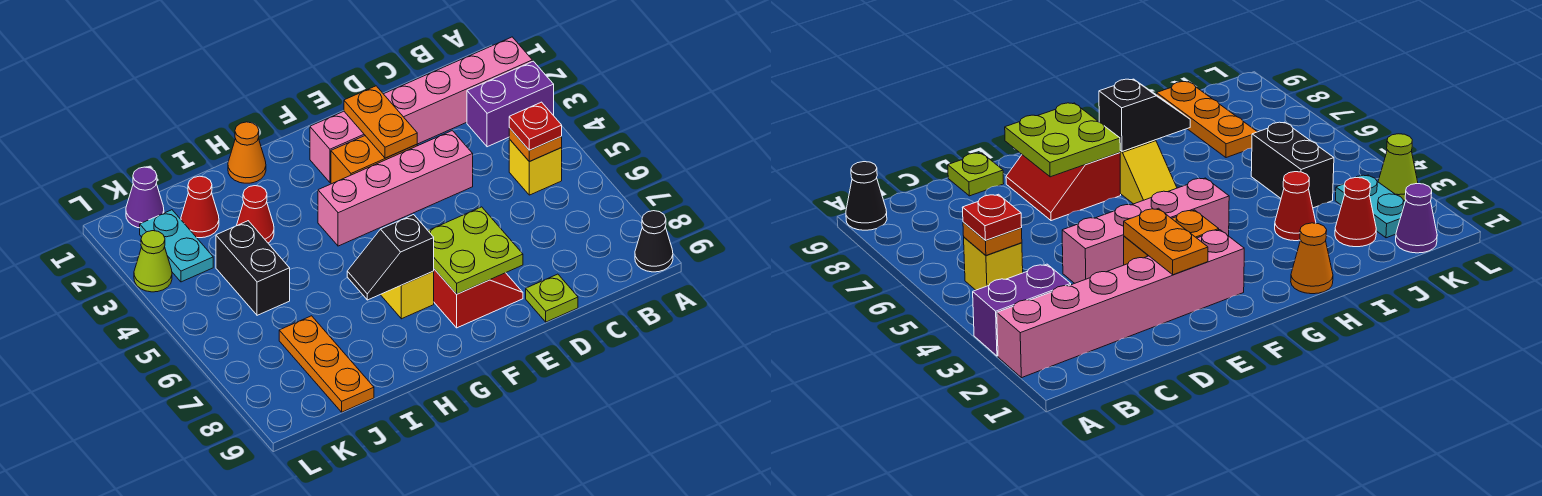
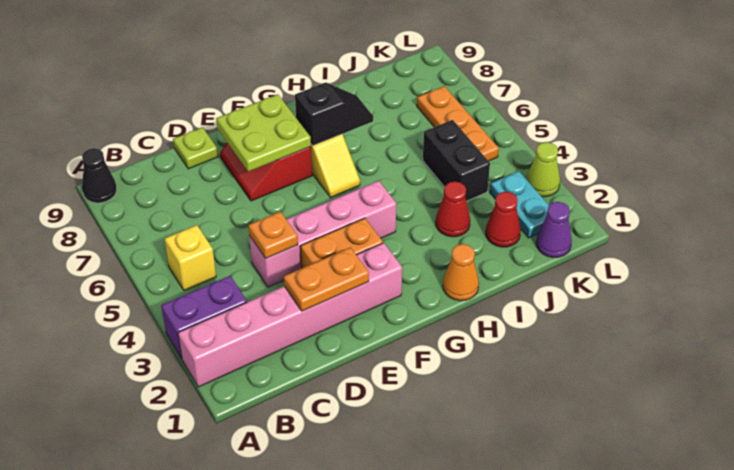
orange 1x1 plate [509,128,562,162] -> orange 1x1 plate moved to [248,212,298,258]
red 1x1 plate [509,102,562,150] -> none
orange 1x2 plate [344,86,417,158] -> orange 1x2 plate turned to [284,247,369,311]
orange 1x3 plate [279,316,374,412] -> orange 1x3 plate moved to [417,86,499,161]

